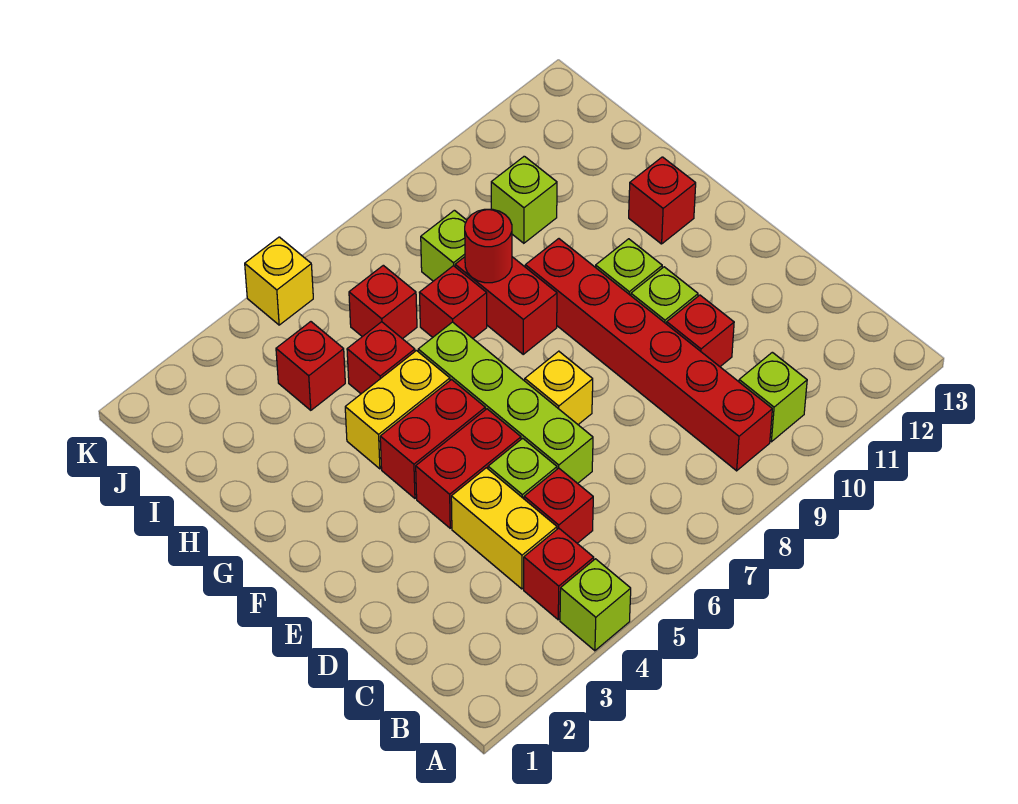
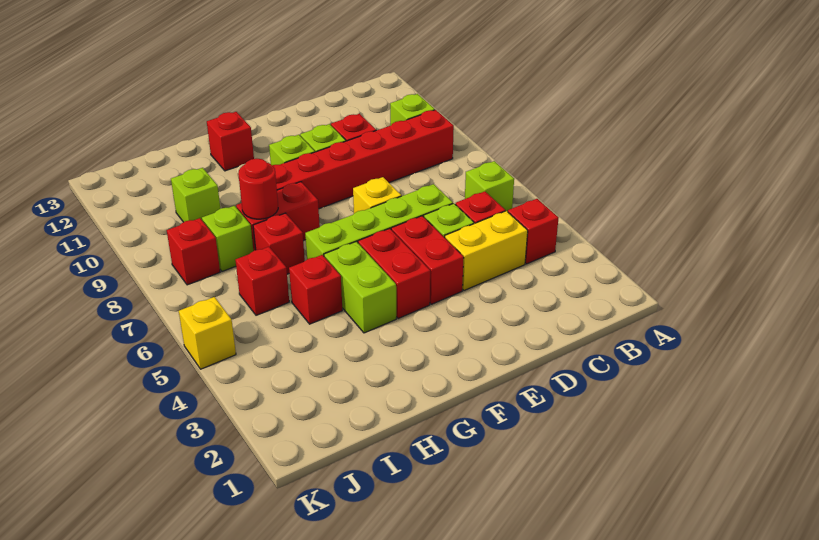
lime 1x1 brick [560,559,631,651] -> lime 1x1 brick moved to [465,161,514,212]
yellow 1x2 brick [345,351,450,469] -> lime 1x2 brick [324,241,396,333]
red 1x1 brick [276,322,345,410] -> red 1x1 brick moved to [167,218,220,285]

